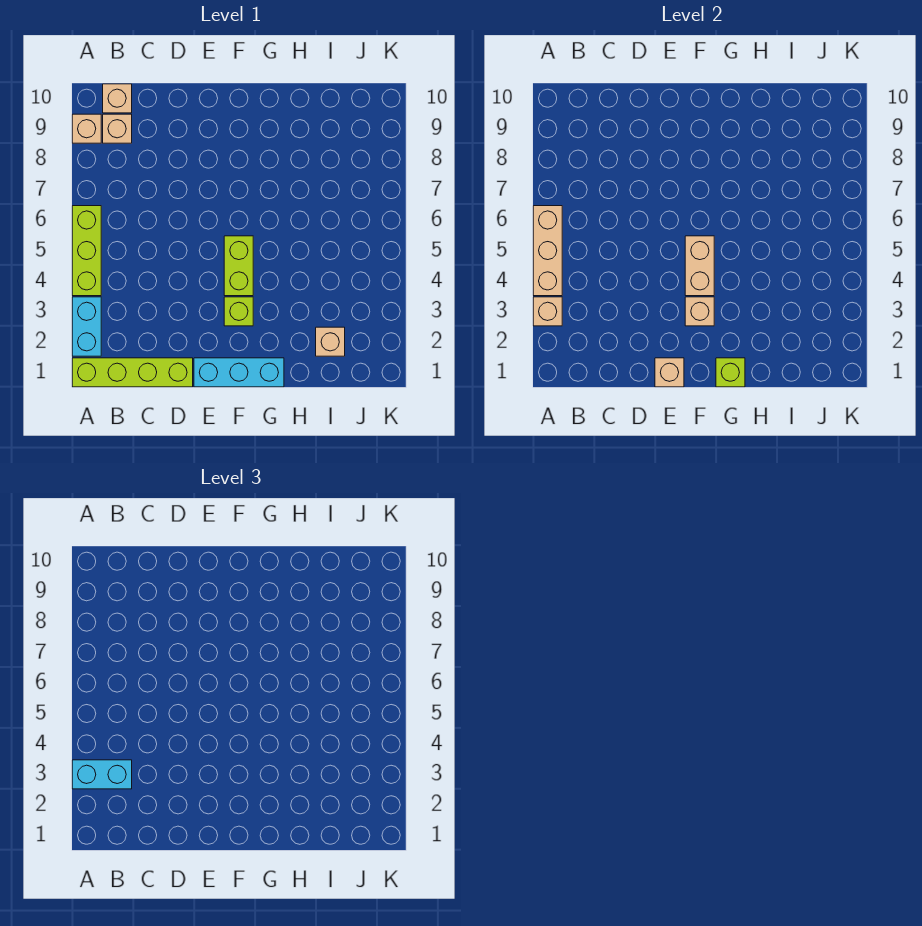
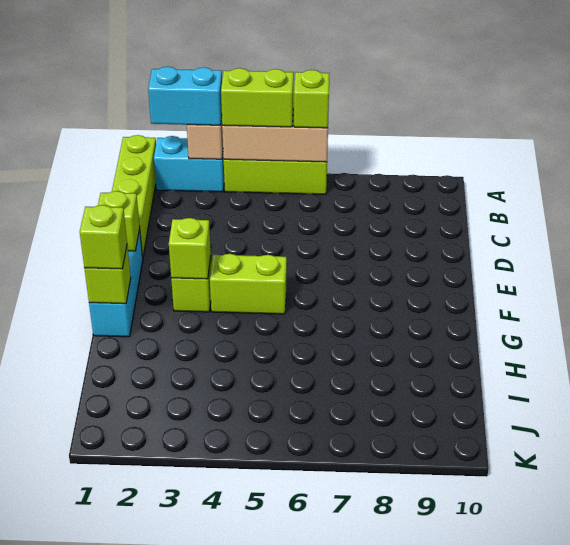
cyan 1x2 brick [72,760,132,789] -> cyan 1x2 brick turned to [148,67,222,125]
none -> lime 1x2 brick [221,68,294,127]
none -> lime 1x1 brick [294,70,329,128]
tan 1x1 brick [72,114,101,143] -> none
tan 1x1 brick [103,114,132,143] -> none
tan 1x1 brick [103,84,132,113] -> none
tan 1x1 brick [655,358,684,387] -> lime 1x1 brick [98,191,140,251]
tan 1x1 brick [685,297,714,326] -> lime 1x1 brick [169,218,211,279]
tan 1x2 brick [685,236,714,296] -> none
none -> lime 1x1 brick [80,205,127,269]
tan 1x1 brick [316,327,345,356] -> none

